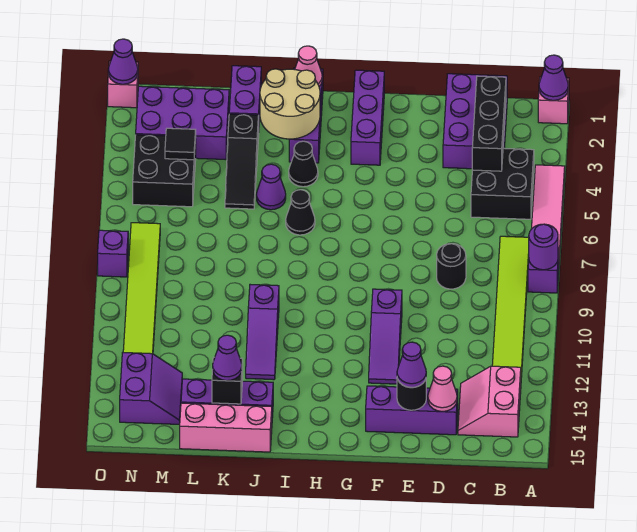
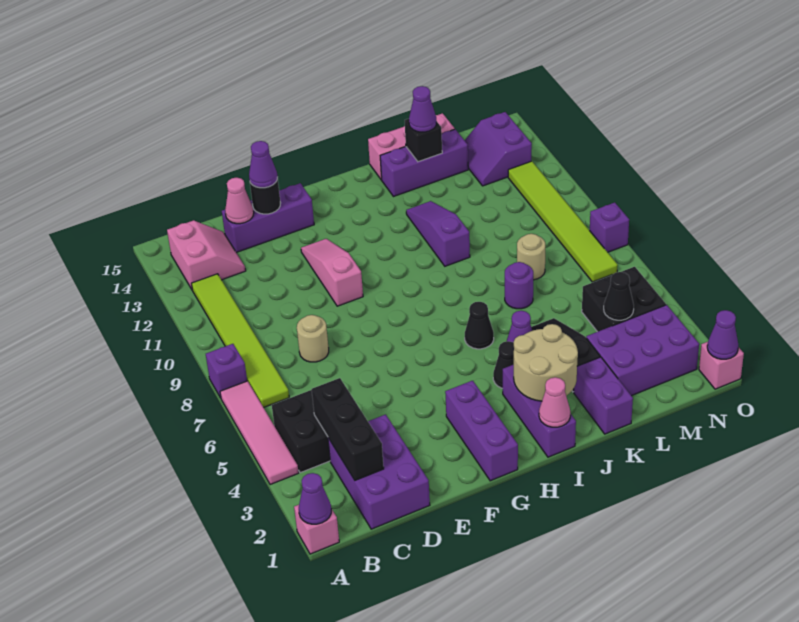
purple 1x1 round brick [529,224,558,270] -> purple 1x1 round brick moved to [505,262,533,309]
black 1x1 round brick [437,244,466,289] -> tan 1x1 round brick [297,315,329,362]
purple 1x3 slope [369,289,402,384] -> pink 1x3 slope [301,239,363,306]
none -> tan 1x1 round brick [517,234,545,280]
black 1x1 tile [165,128,196,160] -> black 1x1 cone [604,272,634,320]

